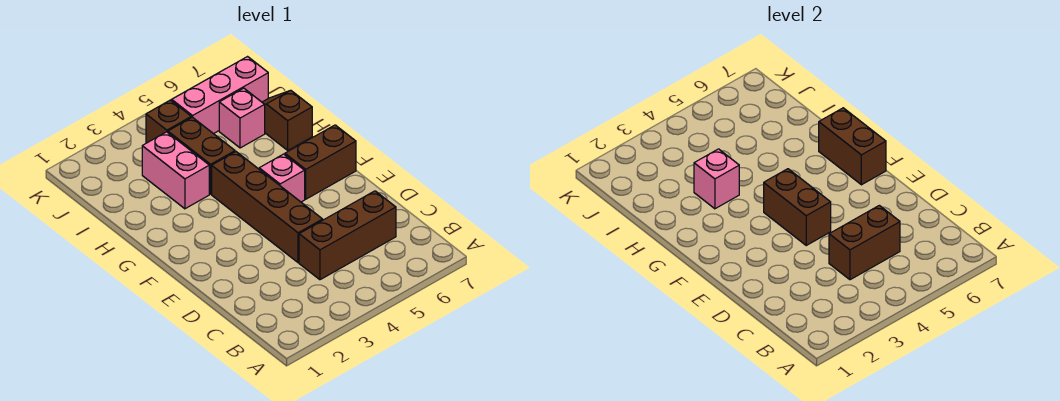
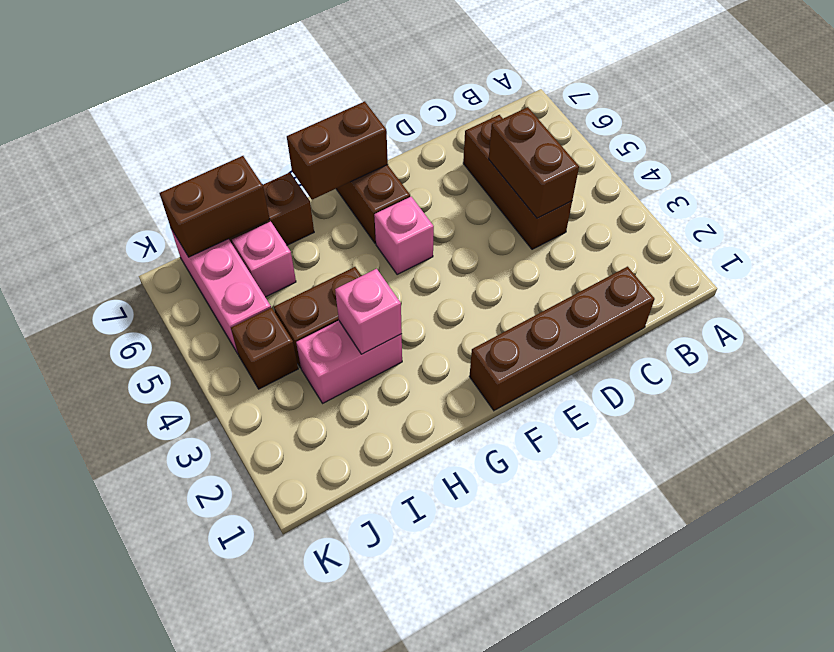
brown 1x4 brick [212,152,323,263] -> brown 1x4 brick moved to [469,267,655,410]
brown 1x2 brick [764,169,831,245] -> brown 1x2 brick moved to [159,156,270,257]

